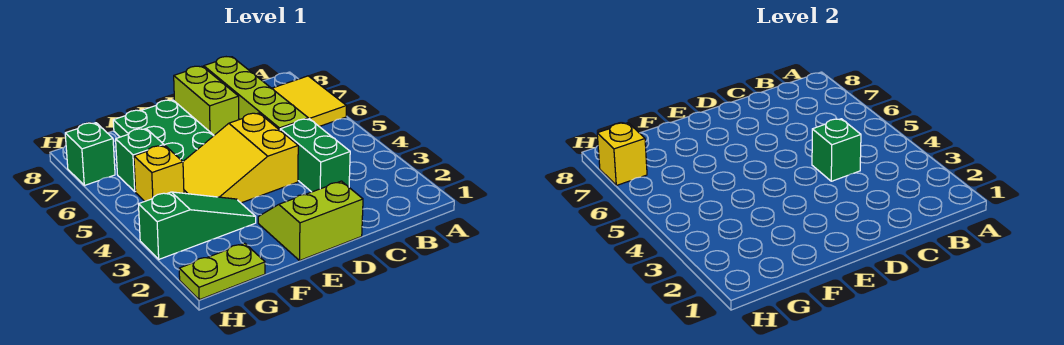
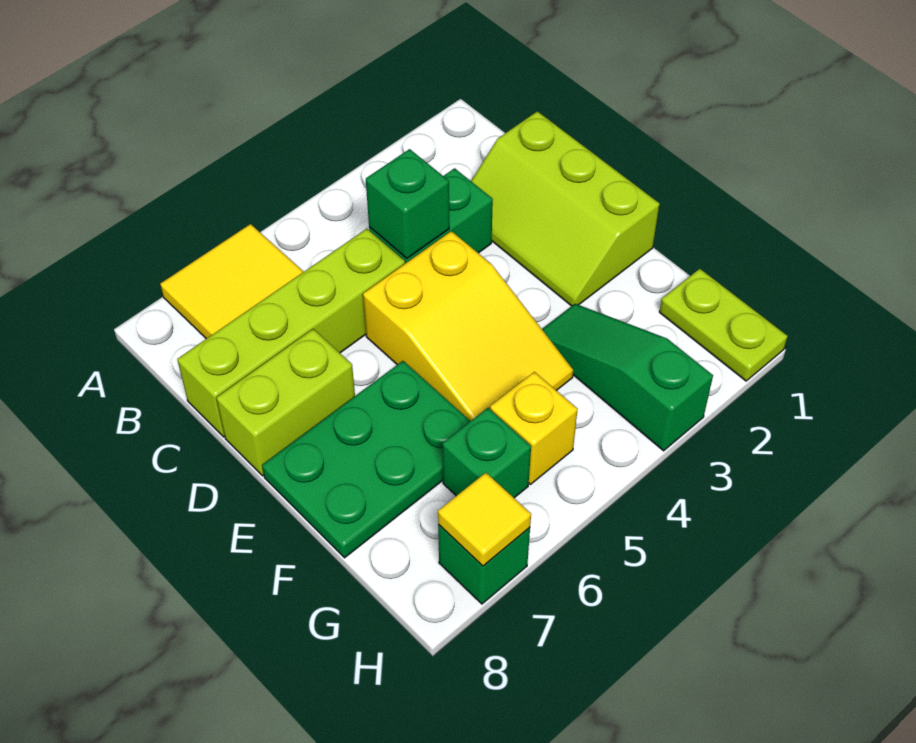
lime 2x2 slope [258,181,363,261] -> lime 2x3 slope [471,111,659,306]
yellow 1x1 brick [597,123,647,185] -> yellow 1x1 tile [438,473,531,566]

